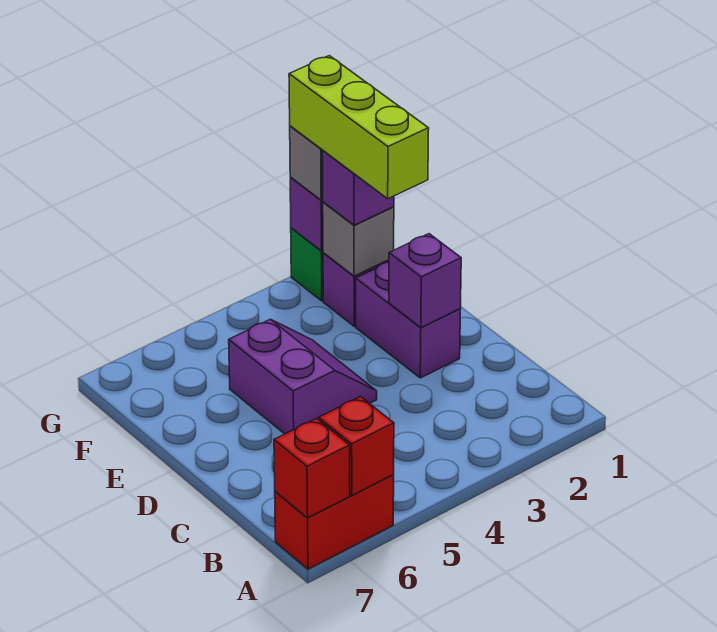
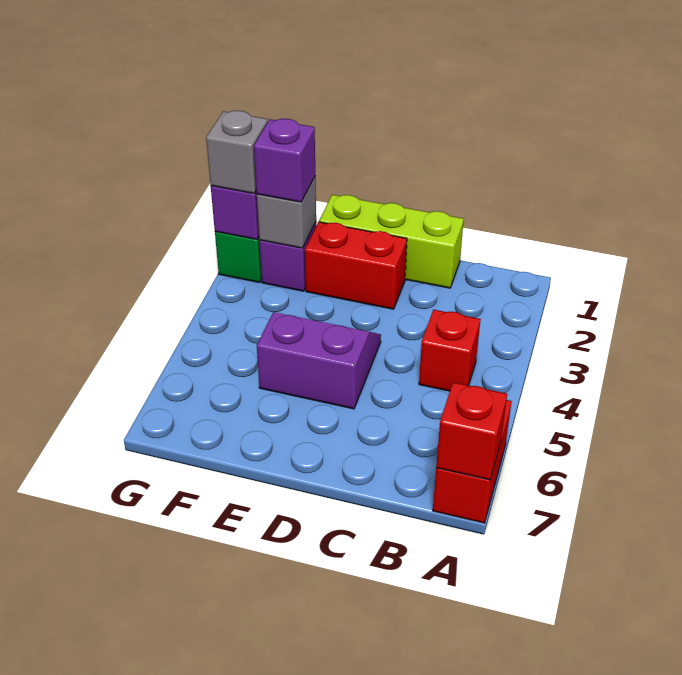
red 1x1 brick [319,397,394,495] -> red 1x1 brick moved to [419,310,481,391]
purple 1x2 brick [356,262,460,378] -> red 1x2 brick [305,222,407,309]
purple 1x1 brick [389,234,461,328] -> none
lime 1x3 brick [289,56,429,199] -> lime 1x3 brick moved to [319,195,464,288]

